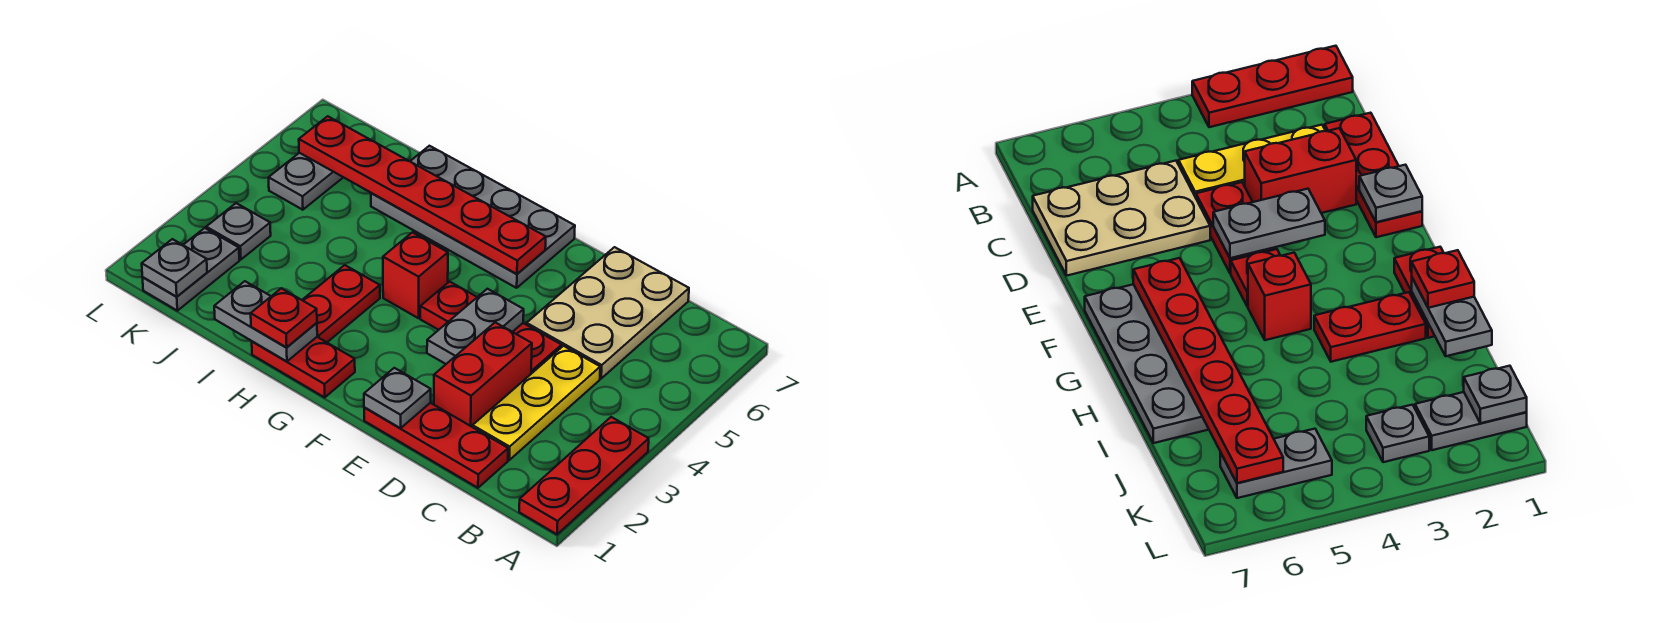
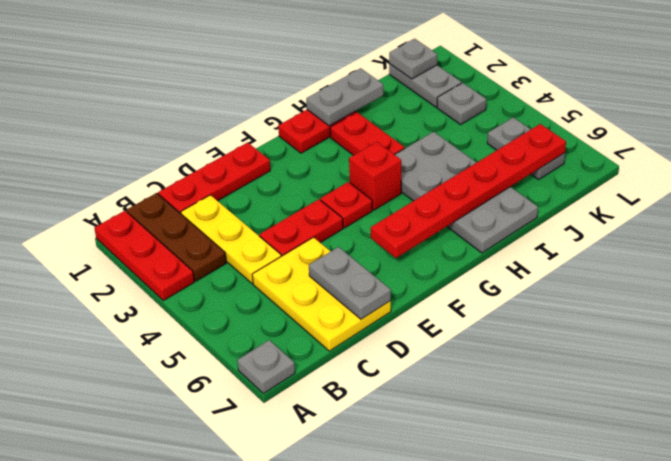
none -> brown 1x3 plate [127,193,226,281]
tan 2x3 plate [527,247,689,378] -> yellow 2x3 plate [252,237,391,351]
red 1x2 brick [434,322,532,427] -> none
grey 1x1 plate [364,368,431,428] -> grey 1x1 plate moved to [237,340,295,394]
grey 1x2 plate [427,289,524,364] -> grey 1x2 plate moved to [309,247,391,319]
grey 2x4 plate [371,146,575,288] -> grey 2x4 plate turned to [395,132,538,253]
red 1x1 plate [251,288,317,347] -> none

